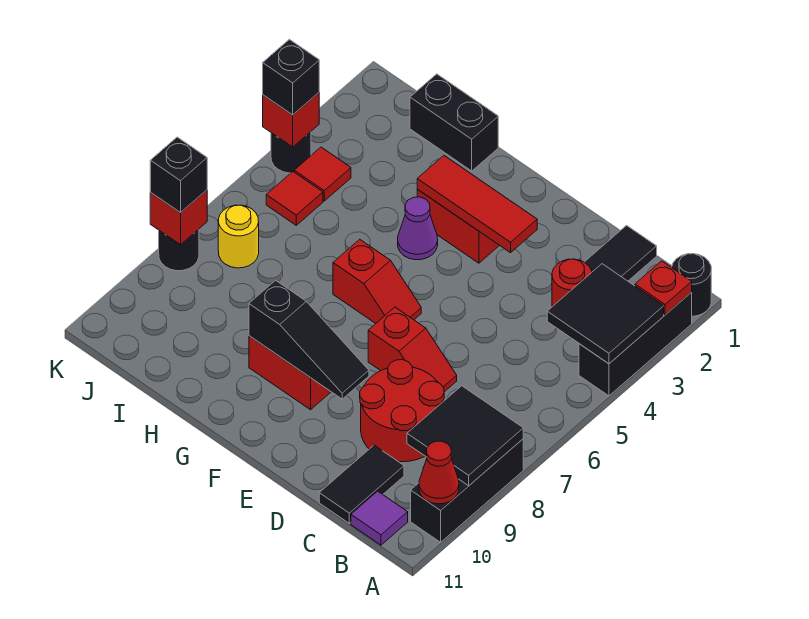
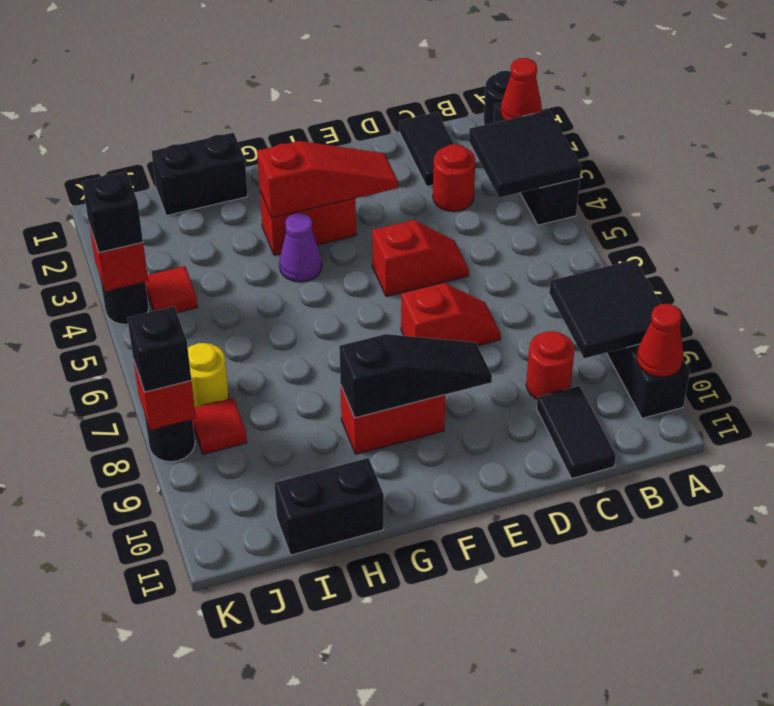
red 1x1 plate [635,261,692,315] -> red 1x1 cone [500,58,542,120]
purple 1x1 tile [351,491,408,545] -> none
red 2x2 round brick [360,360,444,462] -> red 1x1 round brick [526,331,575,399]
red 1x3 tile [417,156,537,253] -> red 1x3 slope [257,141,398,218]
red 1x2 slope [333,239,421,323] -> red 1x2 slope moved to [372,220,469,296]
none -> black 1x2 brick [274,458,384,555]
red 1x1 tile [266,172,323,225] -> red 1x1 tile moved to [192,398,247,454]

